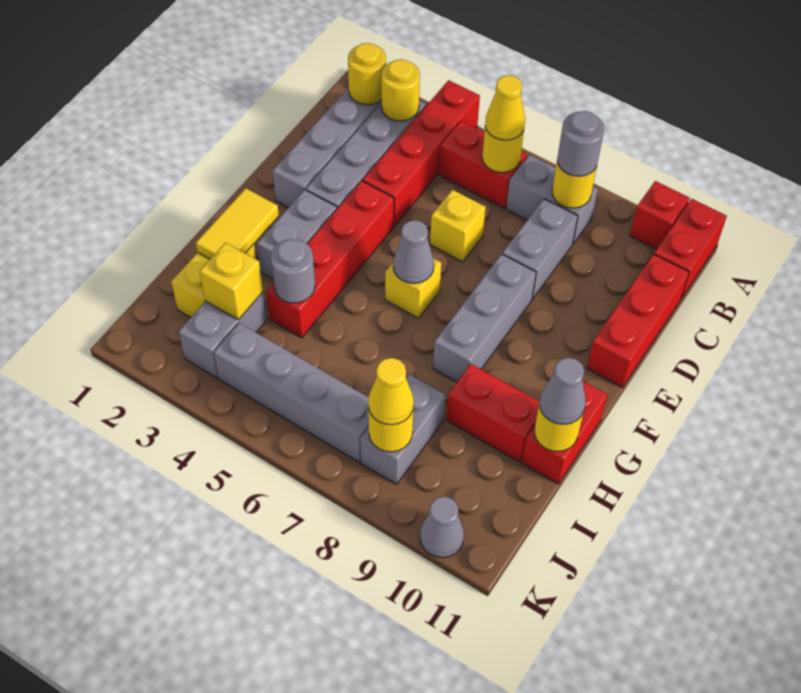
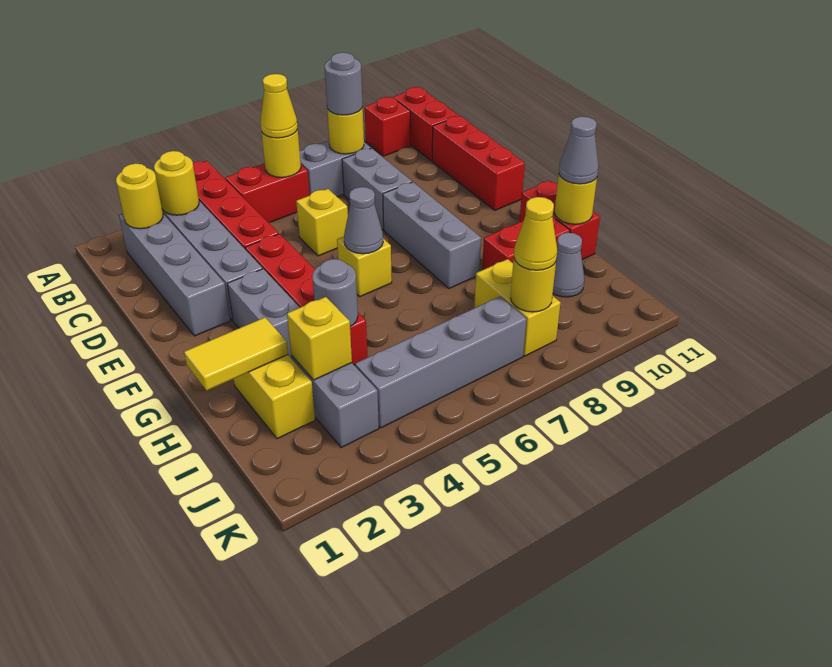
yellow 1x2 tile [196,188,279,259] -> yellow 1x2 tile turned to [184,318,288,391]
grey 1x2 brick [360,375,445,484] -> yellow 1x2 brick [474,259,561,356]
grey 1x1 cone [420,497,464,558] -> grey 1x1 cone moved to [553,233,584,297]

